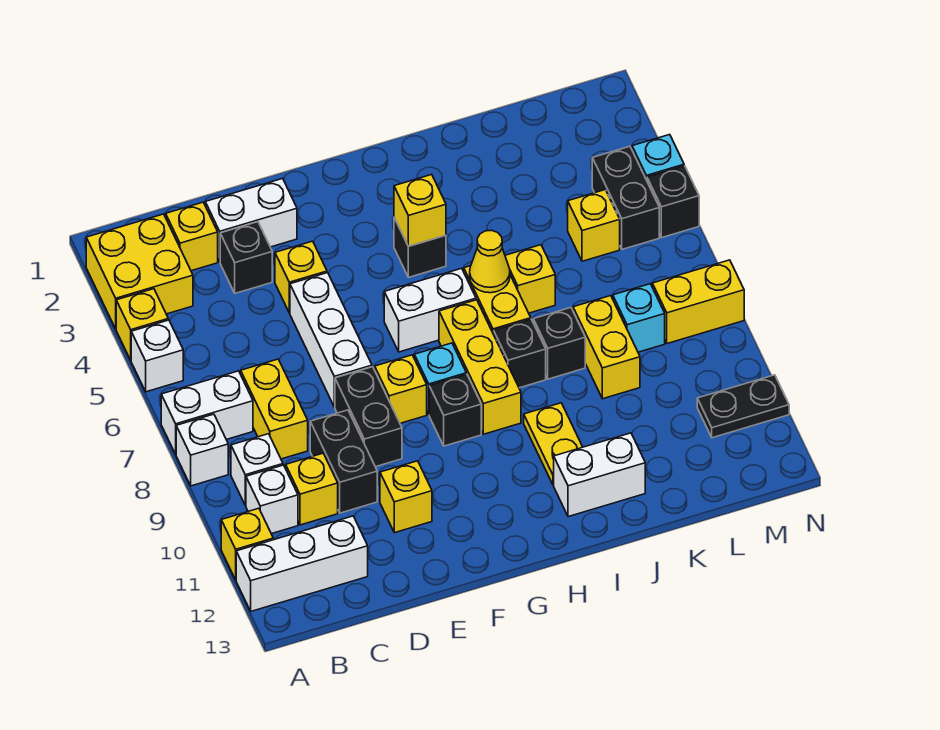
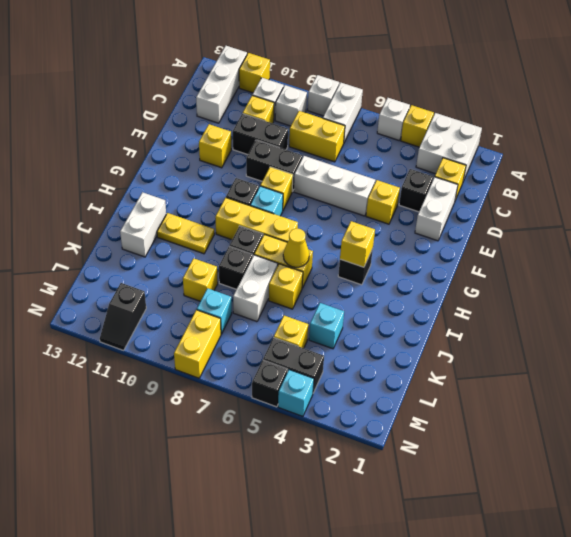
yellow 2x2 brick [86,214,193,329] -> white 2x2 brick [416,113,482,181]
white 1x2 brick [384,268,476,352] -> white 1x2 brick moved to [233,255,278,322]
none -> cyan 1x1 brick [309,303,344,349]
yellow 1x2 brick [573,296,640,399] -> yellow 1x1 brick [183,258,218,301]
black 1x2 plate [697,375,789,438] -> black 1x2 slope [100,283,146,350]

